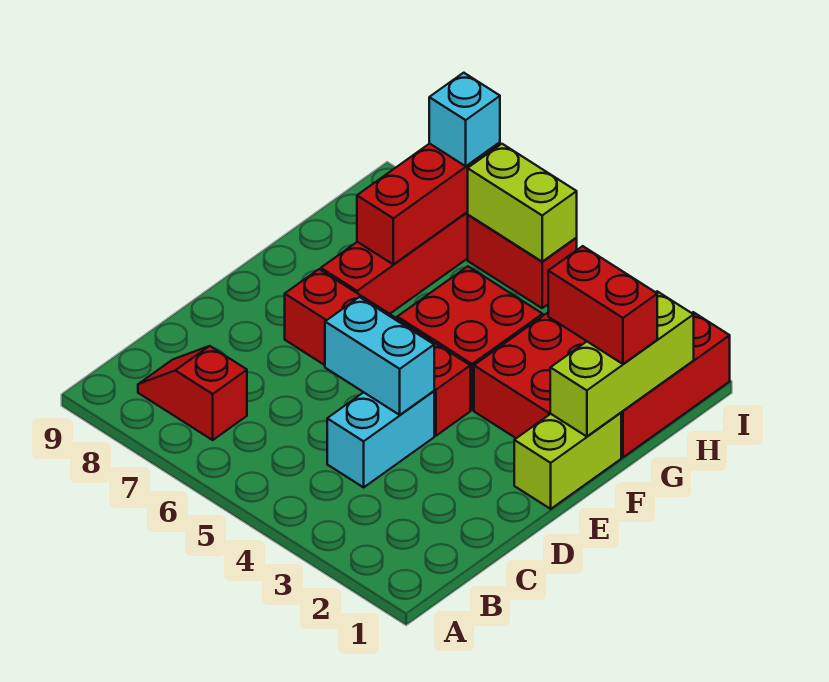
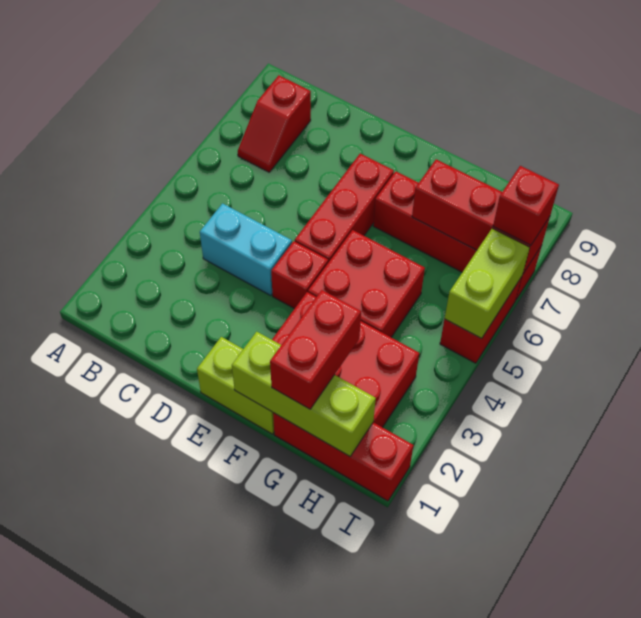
red 1x2 slope [138,346,247,440] -> red 1x2 slope turned to [238,75,311,172]
cyan 1x2 brick [325,297,434,415] -> none
cyan 1x1 brick [429,73,500,166] -> red 1x1 brick [493,166,559,246]

